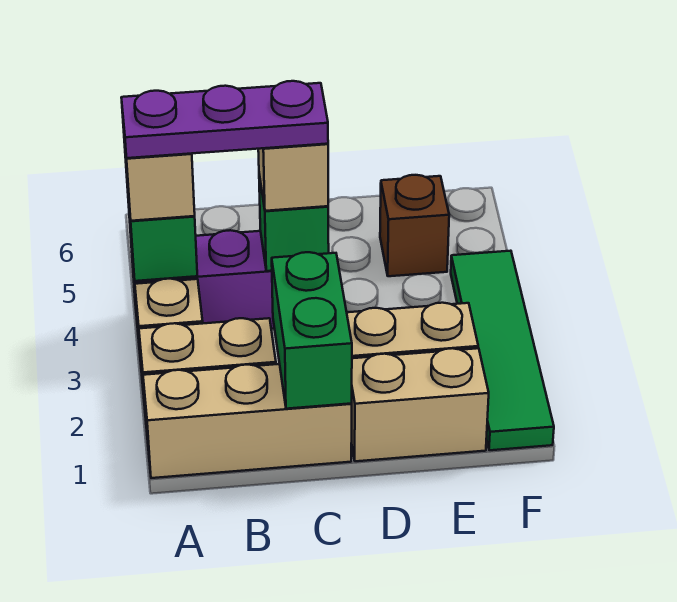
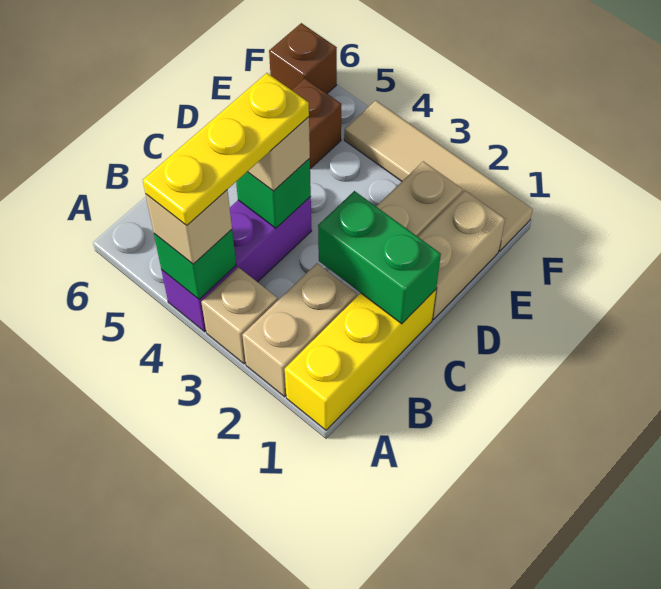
tan 1x3 brick [143,364,352,478] -> yellow 1x3 brick [285,290,436,430]
purple 1x3 plate [121,81,328,158] -> yellow 1x3 plate [143,73,309,226]
green 1x4 tile [451,251,554,450] -> tan 1x4 tile [344,101,533,251]
none -> brown 1x1 brick [269,23,337,93]

